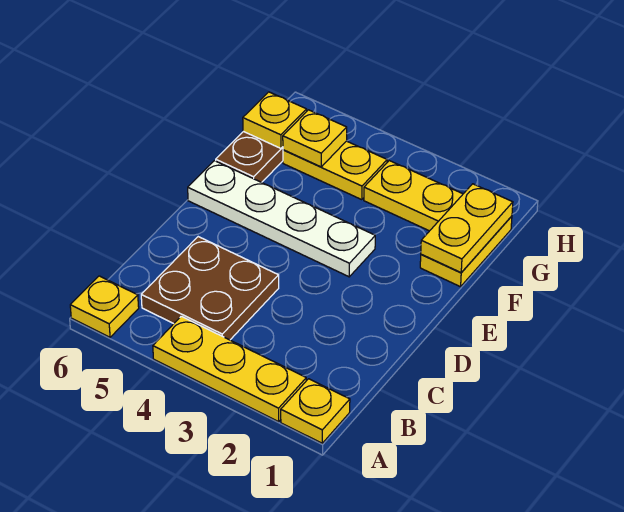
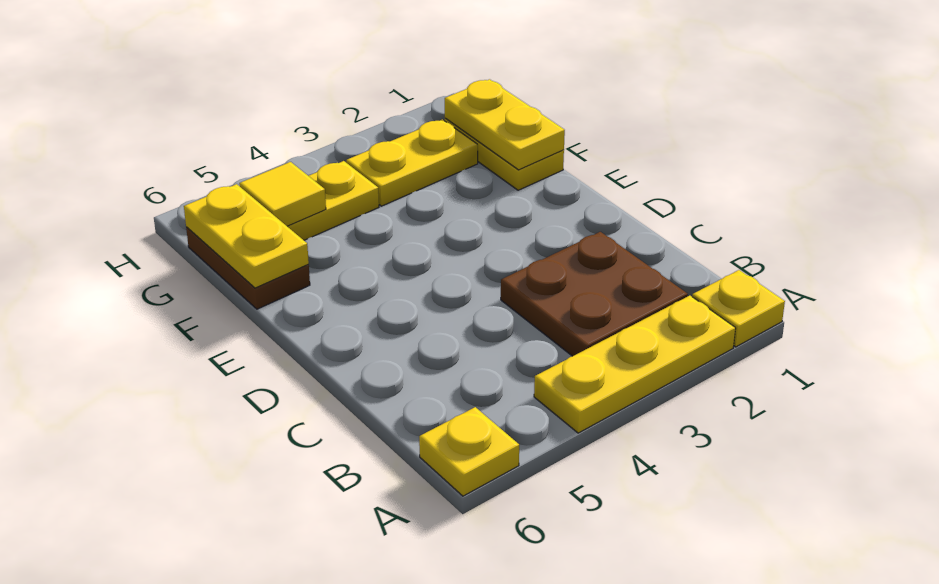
brown 2x2 plate [141,237,279,340] -> brown 2x2 plate moved to [501,232,688,356]
white 1x4 plate [188,161,375,277] -> none
yellow 1x1 plate [283,110,347,167] -> yellow 1x1 tile [239,162,326,226]
yellow 1x1 plate [243,92,307,148] -> yellow 1x2 plate [184,184,309,288]

